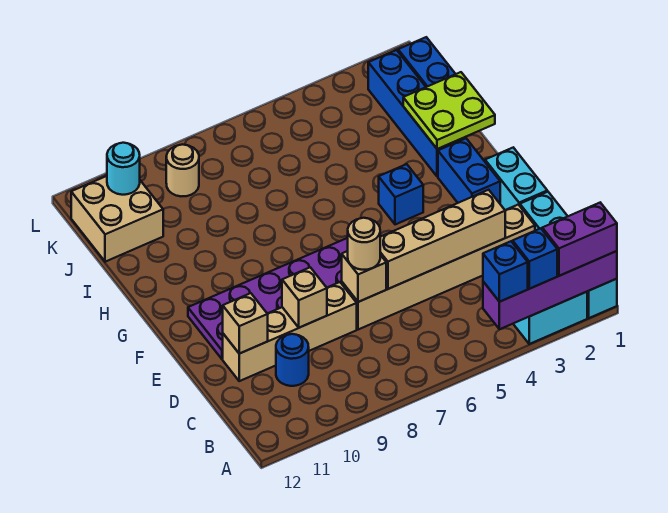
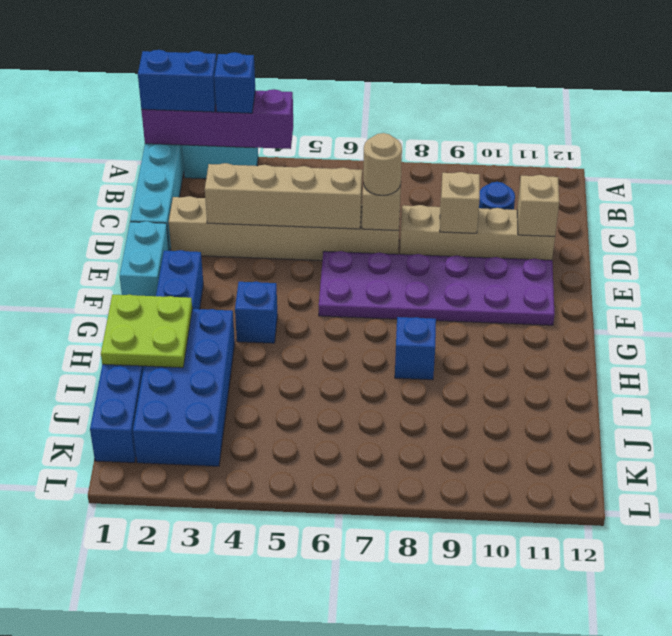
purple 1x2 brick [542,203,617,276] -> blue 1x2 brick [138,50,217,112]
blue 1x1 brick [483,241,528,302] -> blue 1x1 brick moved to [395,317,436,380]
blue 1x4 brick [368,50,465,177] -> blue 2x4 brick [133,309,235,466]
tan 2x2 brick [71,176,163,262] -> none
tan 1x1 round brick [166,144,199,196] -> none
cyan 1x1 round brick [107,143,140,195] -> none

